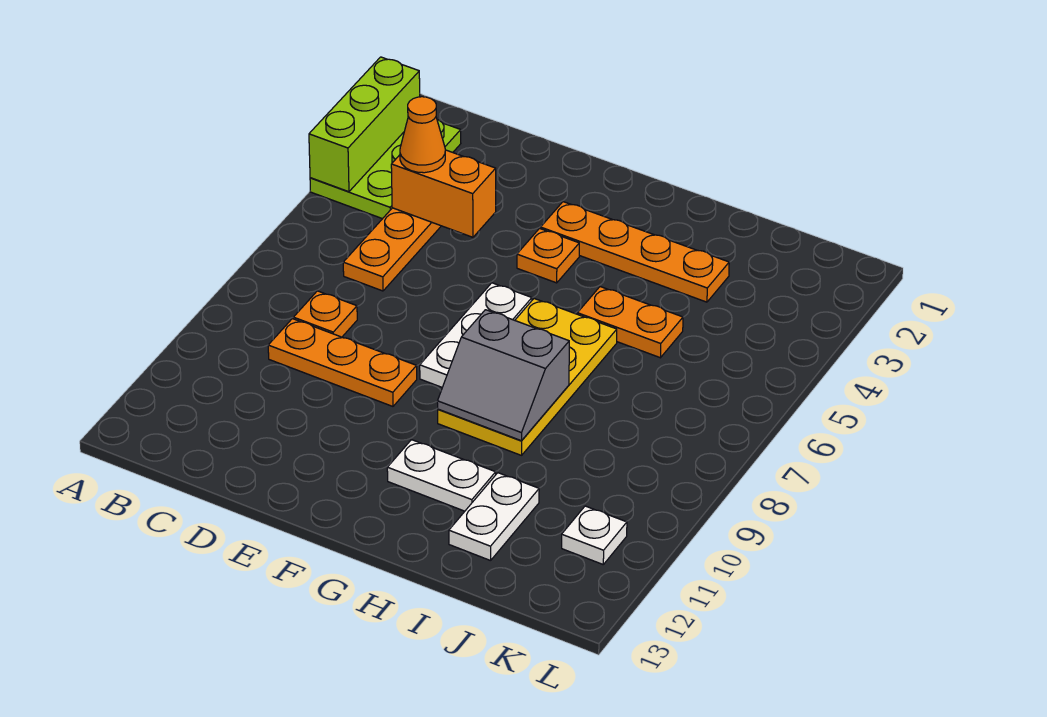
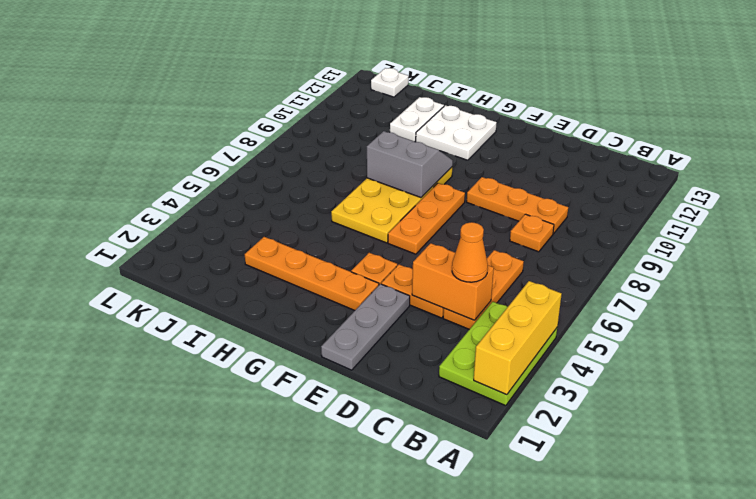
lime 1x3 brick [309,57,420,192] -> yellow 1x3 brick [474,281,562,395]
none -> grey 1x3 plate [321,284,410,370]
white 1x3 plate [420,283,532,387] -> orange 1x3 plate [388,183,465,254]
white 1x2 plate [387,440,496,511] -> white 2x2 plate [416,105,497,160]
orange 1x2 plate [577,287,683,358] -> orange 1x2 plate moved to [381,265,444,318]
white 1x1 plate [562,506,627,564] -> white 1x1 plate moved to [371,68,408,97]

